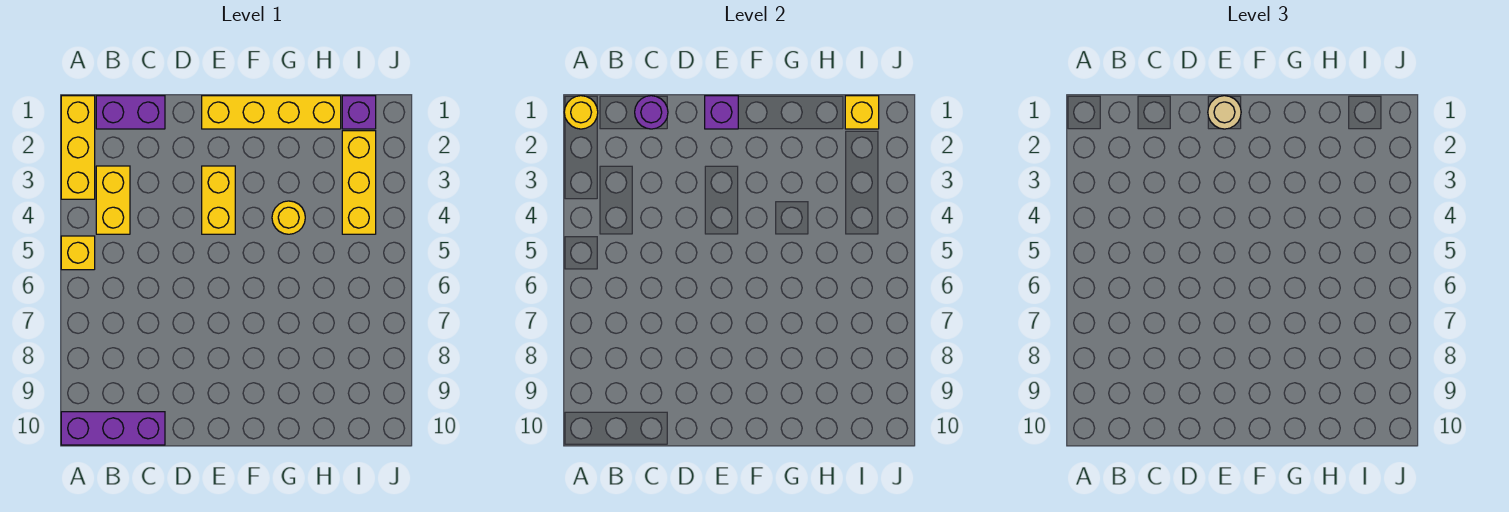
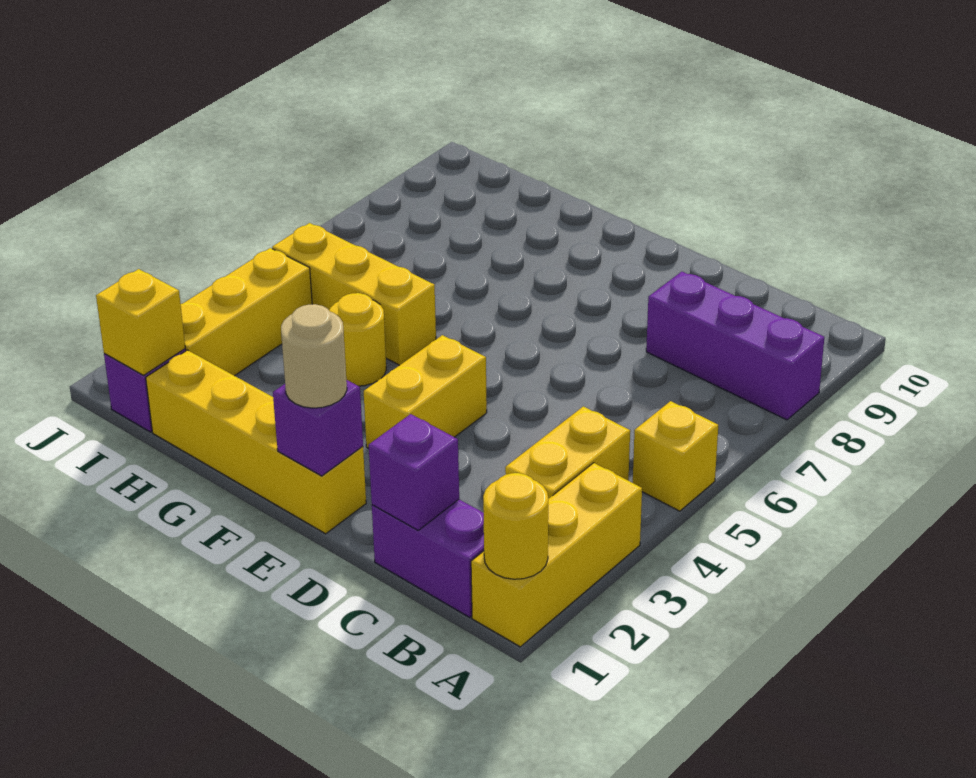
purple 1x3 brick [61,412,165,445] -> purple 1x3 brick moved to [646,272,824,420]
purple 1x1 round brick [635,96,668,129] -> purple 1x1 brick [369,414,459,530]
none -> yellow 1x3 brick [272,223,436,365]

